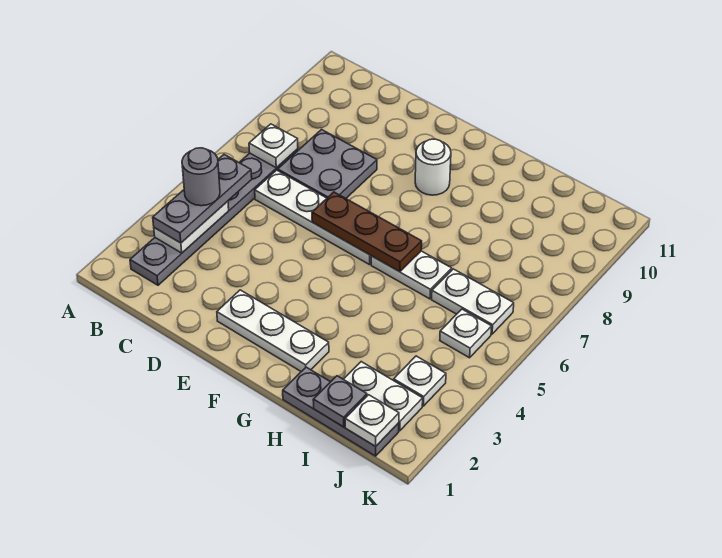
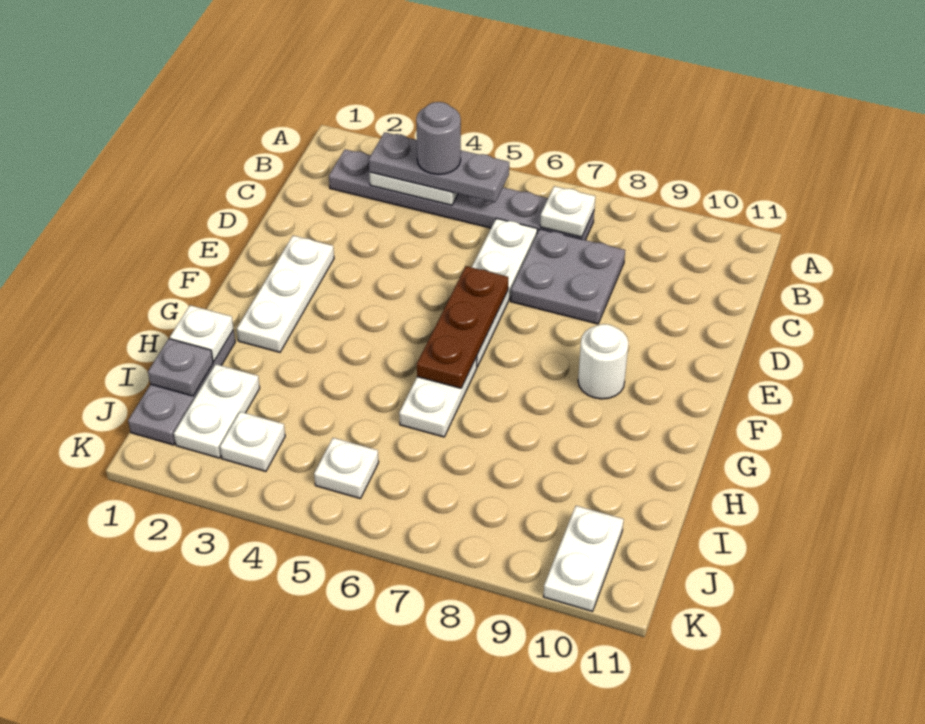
white 1x2 plate [432,269,514,334] -> white 1x2 plate moved to [544,506,624,611]
white 1x1 plate [345,395,399,446] -> white 1x1 plate moved to [170,305,233,361]

